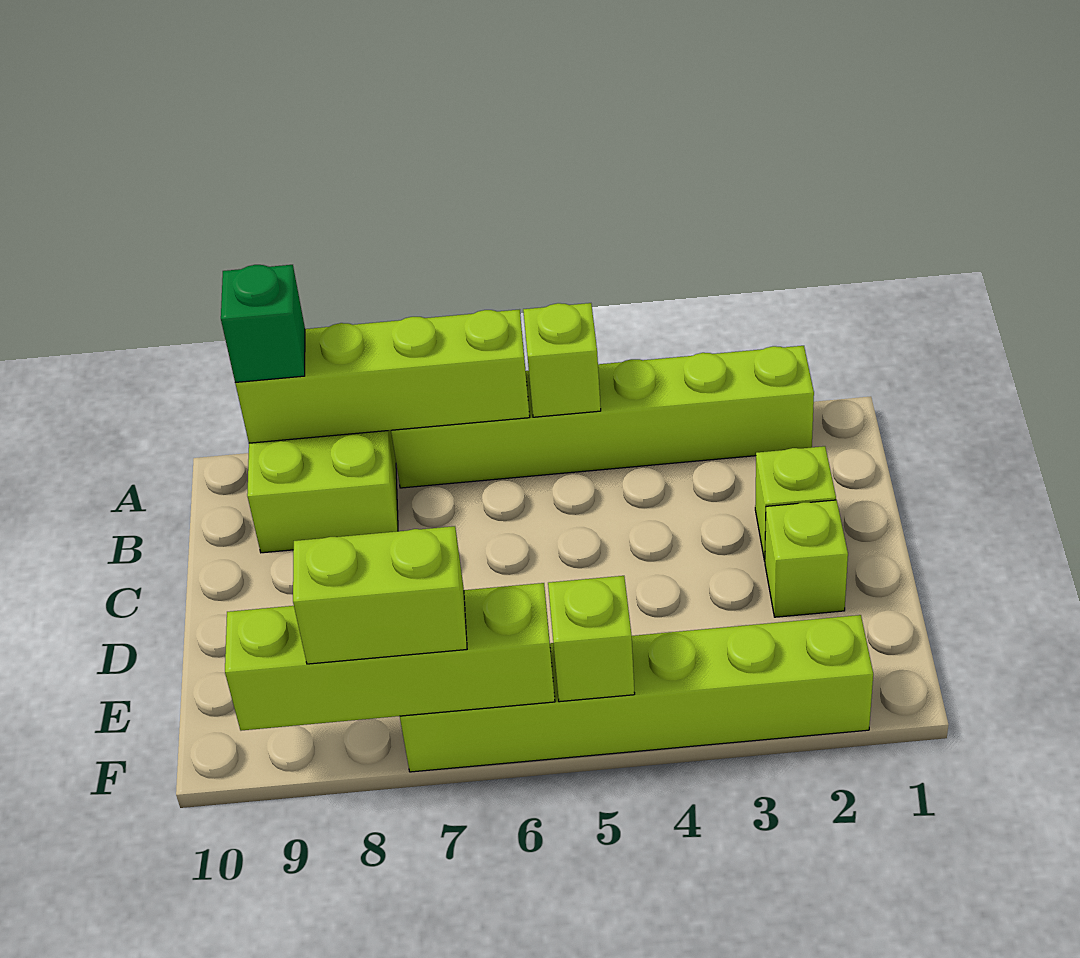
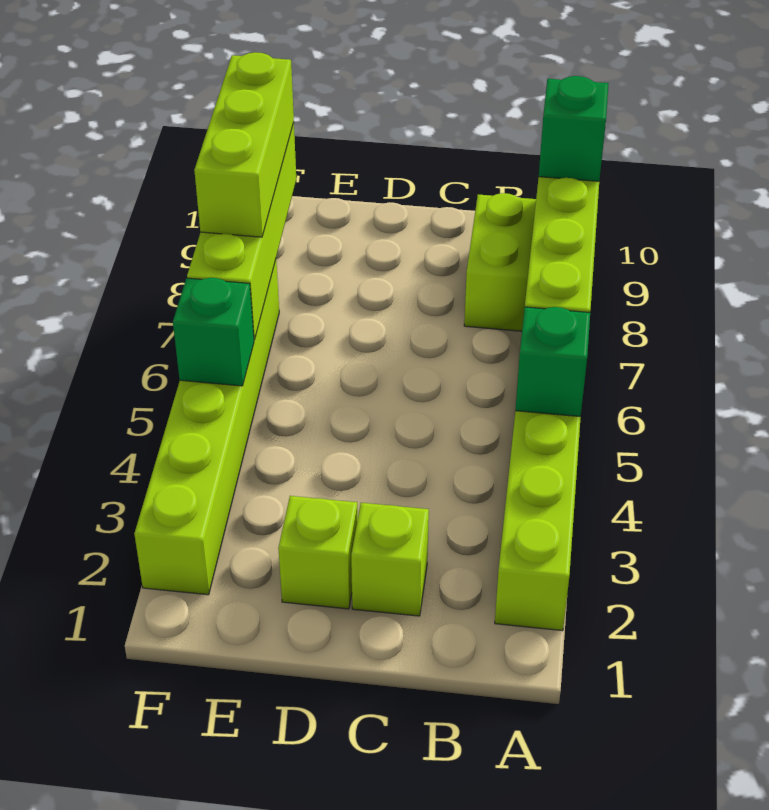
lime 1x1 brick [523,303,601,417] -> green 1x1 brick [515,307,590,417]
lime 1x1 brick [548,576,635,702] -> green 1x1 brick [173,278,254,386]
lime 1x2 brick [293,526,467,664] -> lime 1x3 brick [194,52,294,237]

